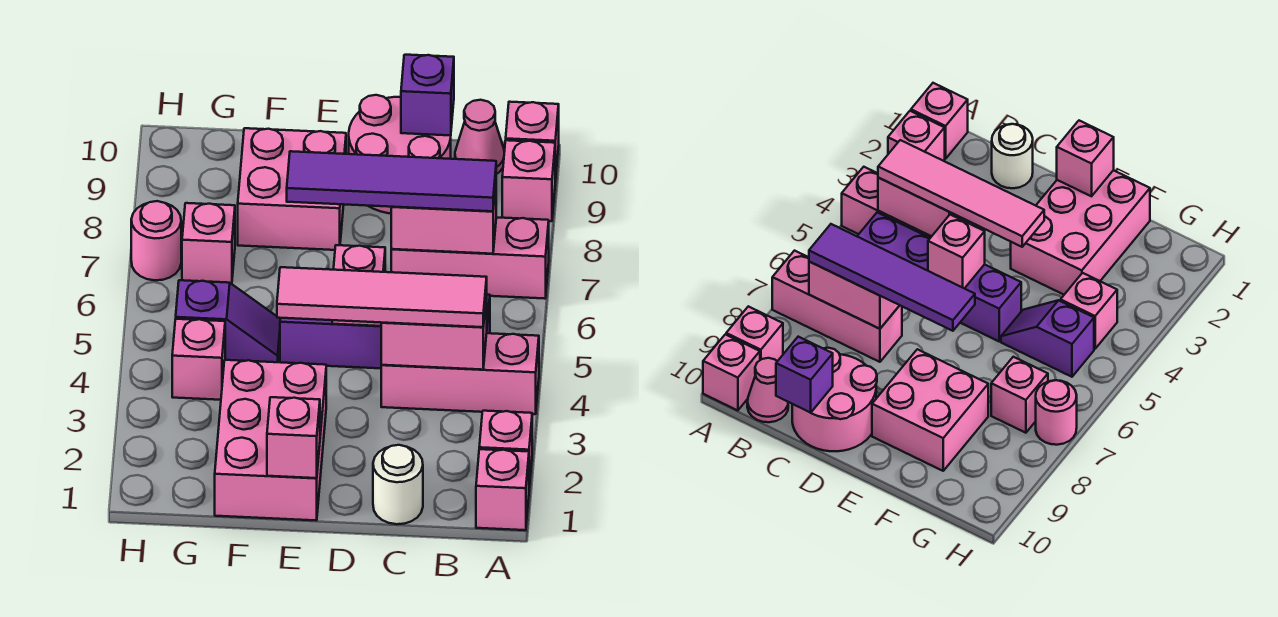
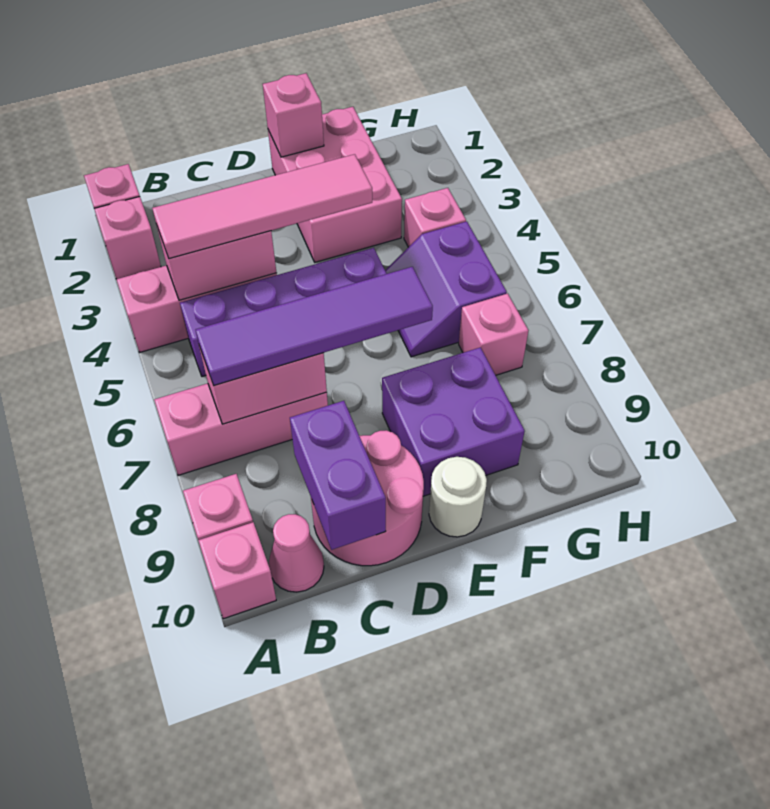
white 1x1 round brick [373,445,423,524] -> white 1x1 round brick moved to [429,457,487,537]
purple 1x1 brick [401,55,454,136] -> purple 1x2 brick [290,401,386,550]
pink 1x1 brick [332,245,385,326] -> none
pink 2x2 brick [238,128,346,250] -> purple 2x2 brick [382,347,525,496]
purple 1x2 slope [176,280,280,362] -> purple 2x2 slope [385,221,507,357]
pink 1x1 round brick [131,201,181,280] -> none

